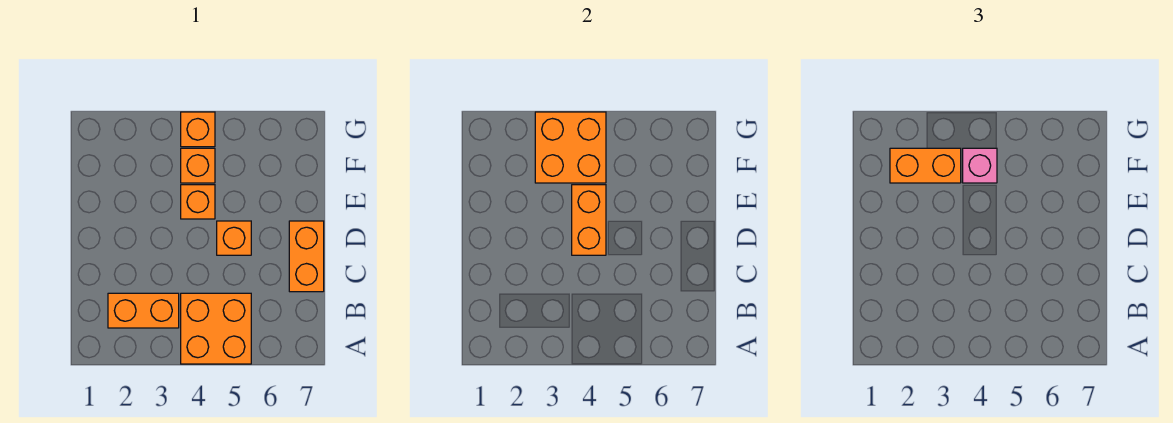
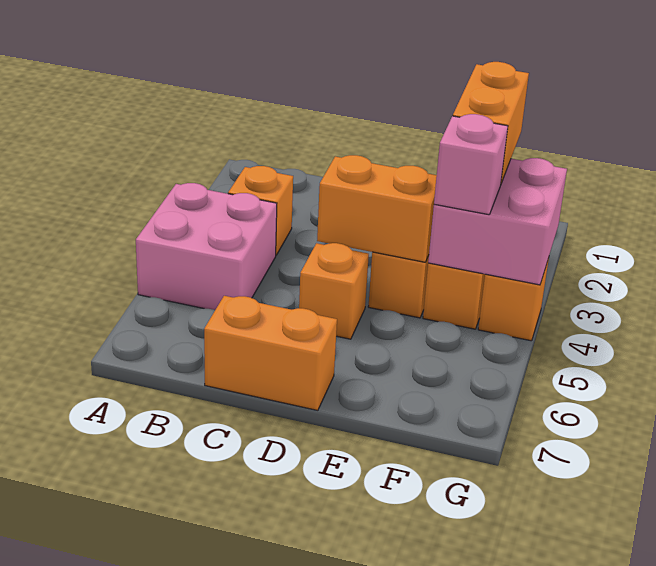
orange 2x2 brick [181,293,251,364] -> pink 2x2 brick [136,183,277,310]
orange 1x2 brick [108,293,179,328] -> orange 1x1 brick [228,166,293,255]
orange 2x2 brick [535,112,606,183] -> pink 2x2 brick [428,158,567,285]

